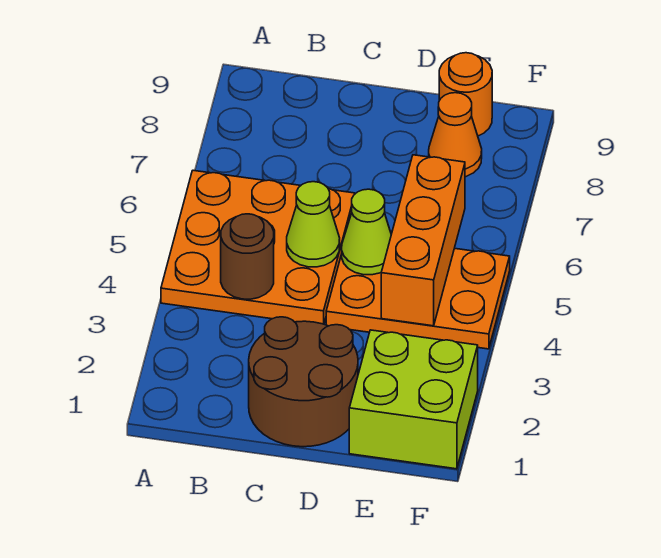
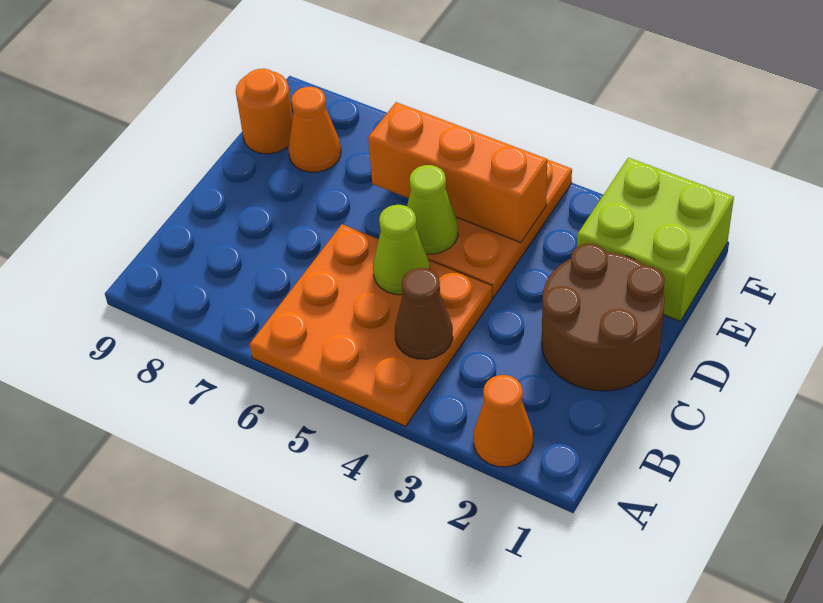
none -> orange 1x1 cone [474,375,533,467]
brown 1x1 round brick [221,214,274,299] -> brown 1x1 cone [395,268,453,359]

